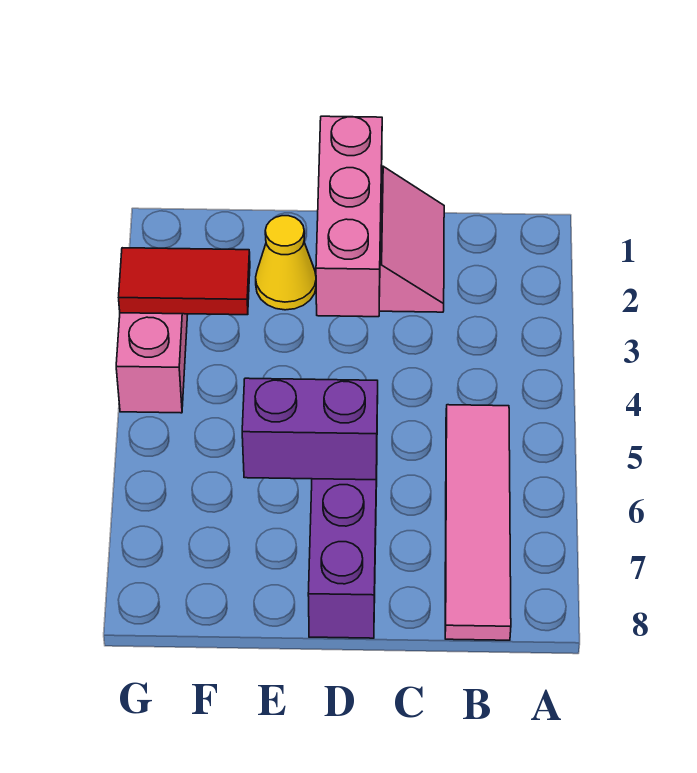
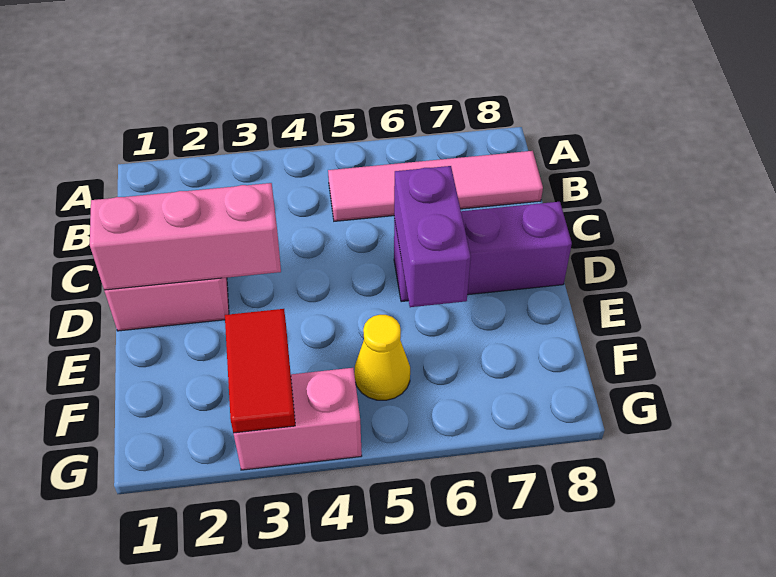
yellow 1x1 cone [256,216,316,310] -> yellow 1x1 cone moved to [354,315,410,400]

